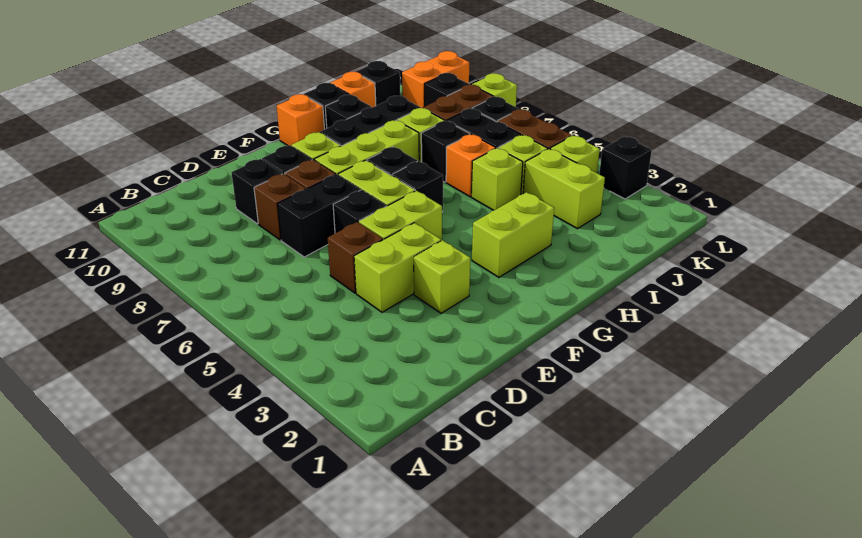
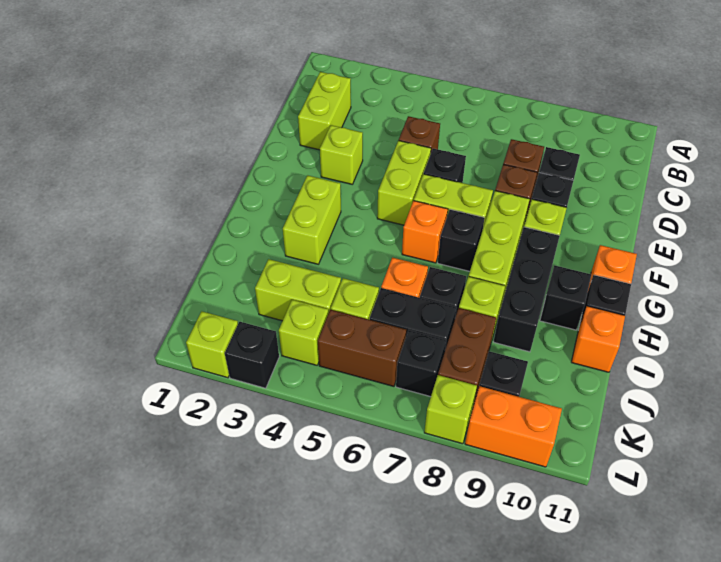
lime 1x2 brick [354,223,441,312] -> lime 1x2 brick moved to [298,72,351,150]
black 1x2 brick [278,174,360,257] -> none
black 1x1 brick [392,161,443,212] -> orange 1x1 brick [402,201,448,263]
lime 1x1 brick [471,148,523,210] -> lime 1x1 brick moved to [186,311,238,378]
black 1x1 brick [356,61,400,106] -> none
orange 1x2 brick [402,51,469,108] -> orange 1x2 brick turned to [465,386,562,467]

